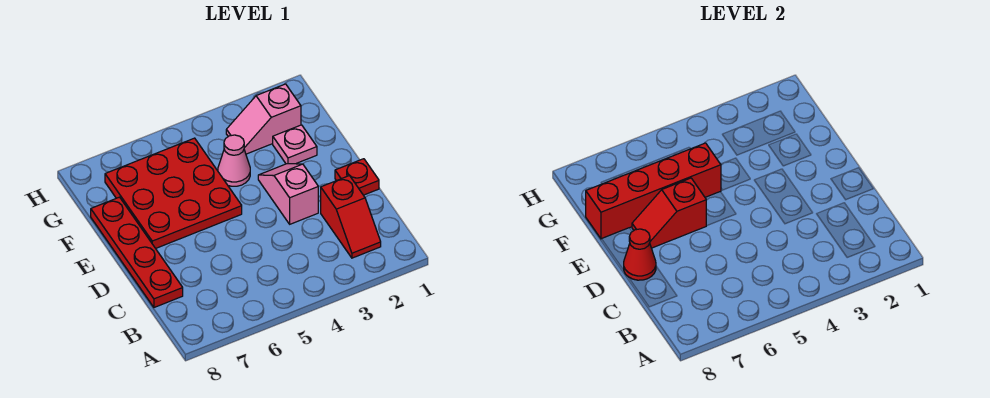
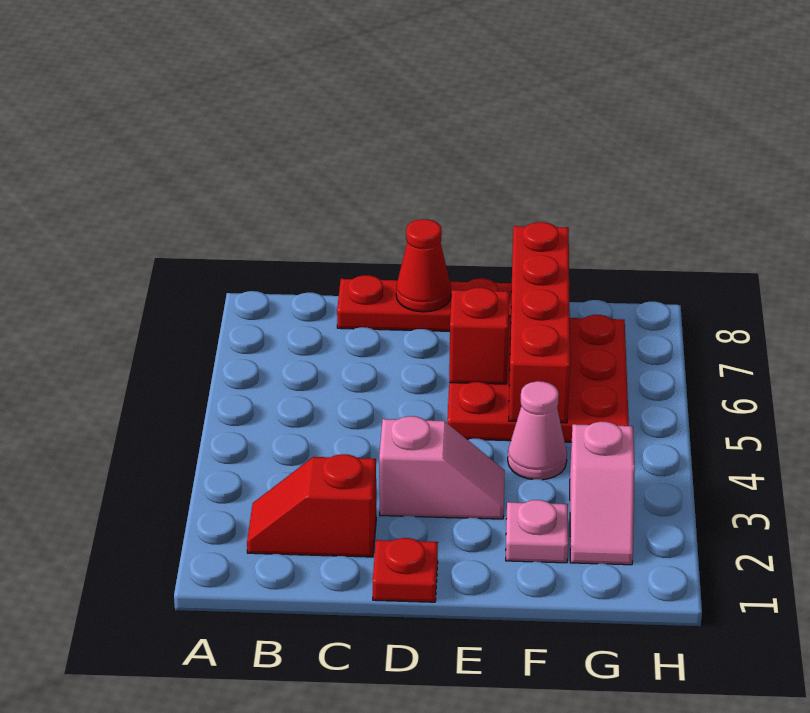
pink 1x2 slope [226,84,301,154] -> pink 1x2 slope turned to [570,422,635,565]

